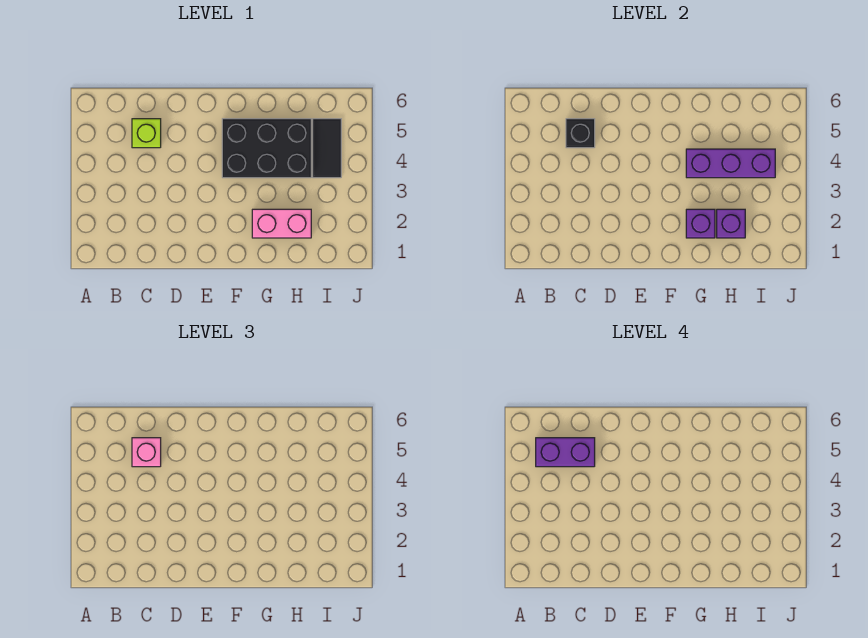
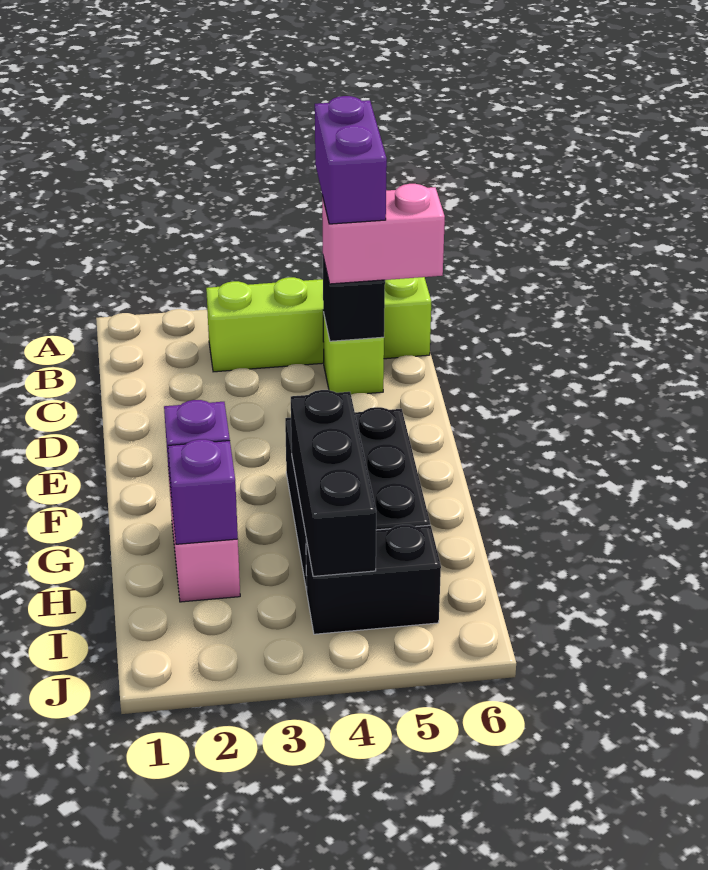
none -> lime 1x4 brick [206,277,431,372]
pink 1x1 brick [132,438,161,467] -> pink 1x2 brick [322,184,445,284]
purple 1x3 brick [686,149,775,178] -> black 1x3 brick [291,390,376,576]
black 1x2 tile [313,119,341,178] -> black 1x2 brick [306,525,441,634]

